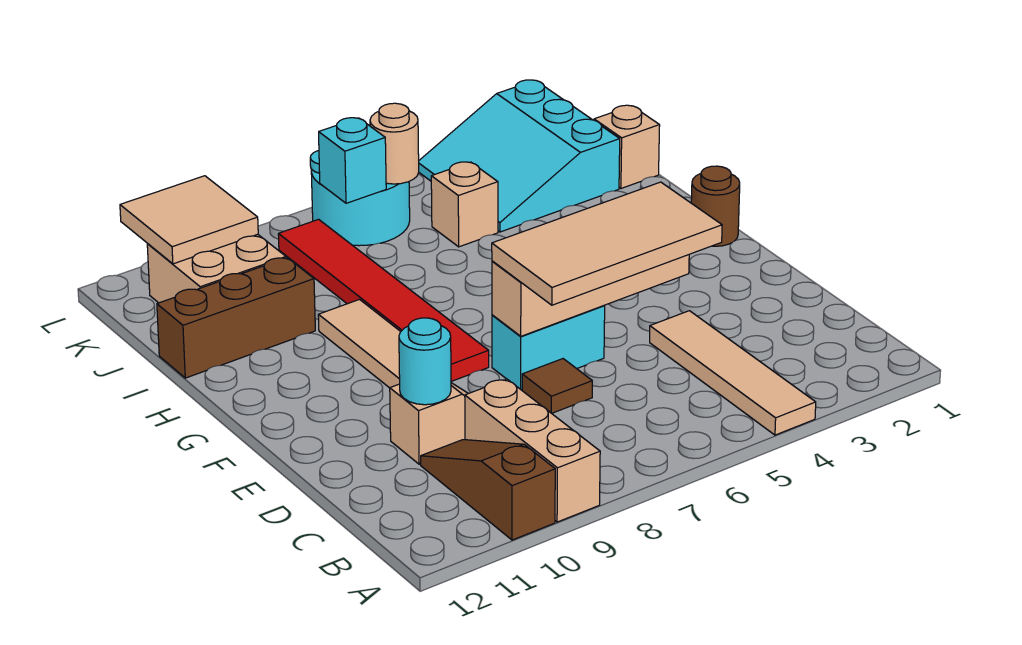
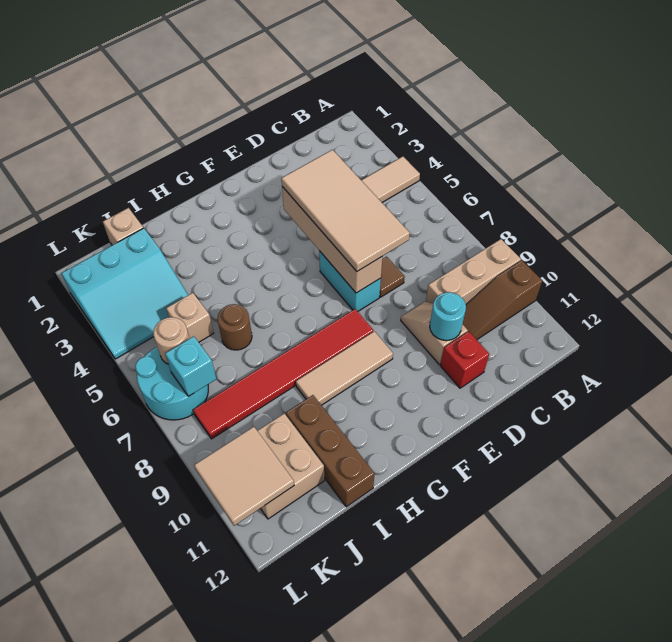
none -> red 1x1 brick [440,331,489,388]
brown 1x1 round brick [691,166,740,246] -> brown 1x1 round brick moved to [218,304,252,350]

